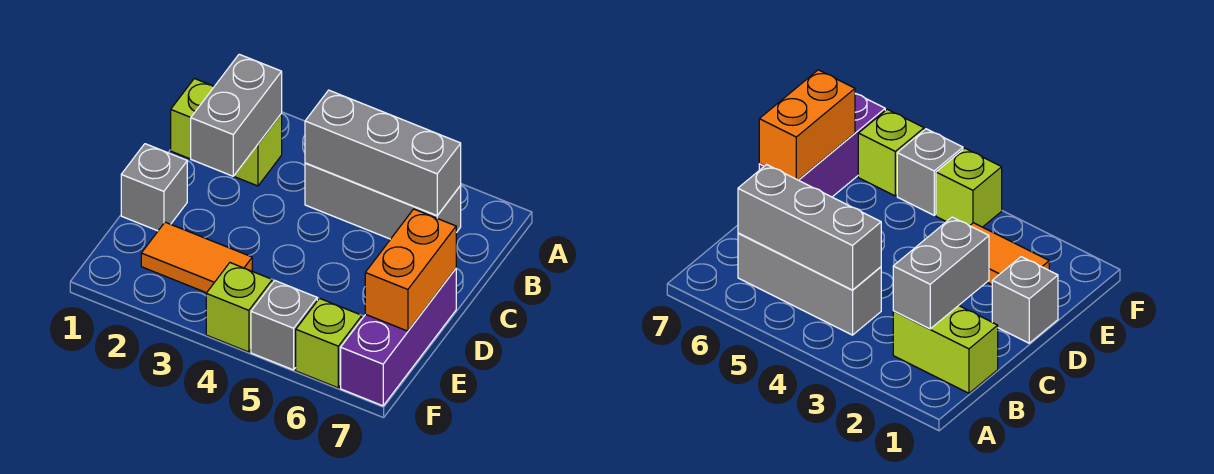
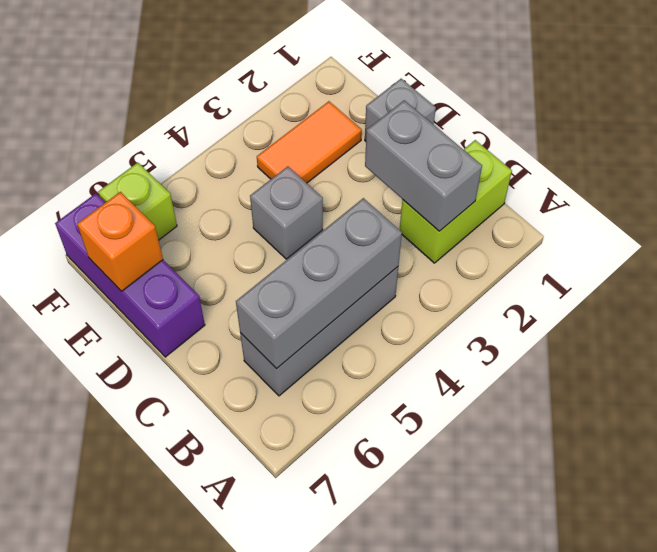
orange 1x2 brick [365,209,456,331] -> orange 1x1 brick [77,192,163,291]
lime 1x1 brick [206,263,272,352] -> none
grey 1x1 brick [251,280,317,370] -> grey 1x1 brick moved to [250,166,323,259]

